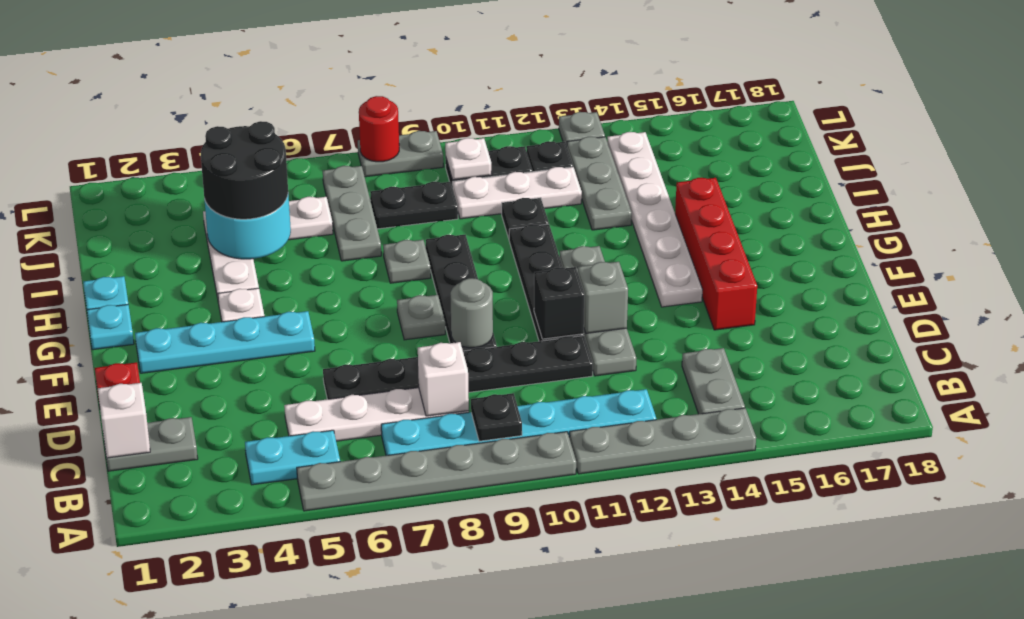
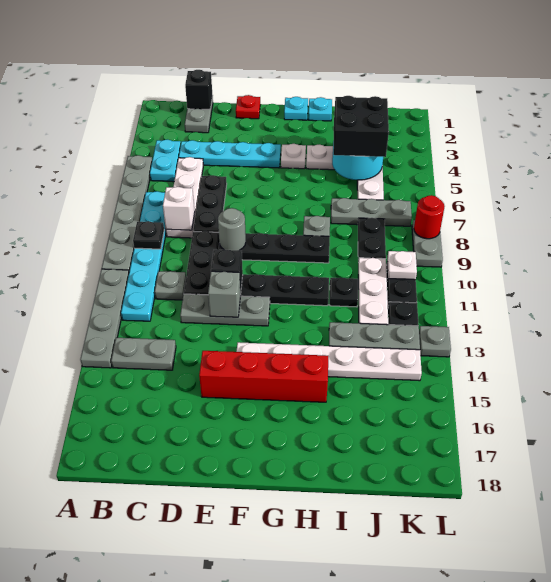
white 1x1 brick [98,383,150,458] -> black 1x1 brick [185,70,213,109]
grey 1x4 plate [560,246,636,376] -> grey 1x3 plate [180,294,270,326]
cyan 1x4 plate [135,311,315,373] -> cyan 1x4 plate turned to [179,140,281,168]
grey 1x1 plate [397,295,445,340] -> grey 1x1 plate moved to [155,271,186,300]
black 2x2 round brick [201,121,288,219] -> black 2x2 brick [333,96,389,157]

